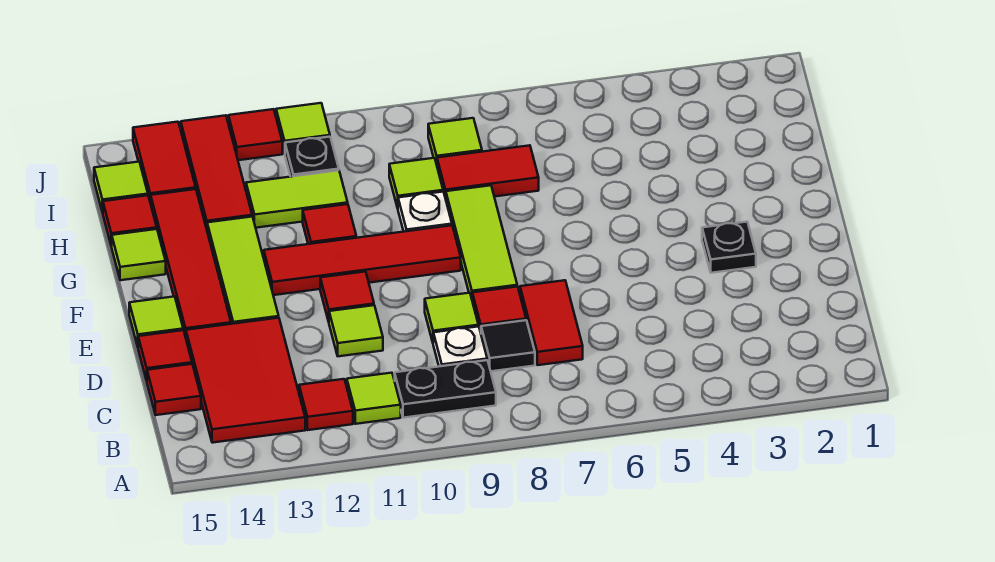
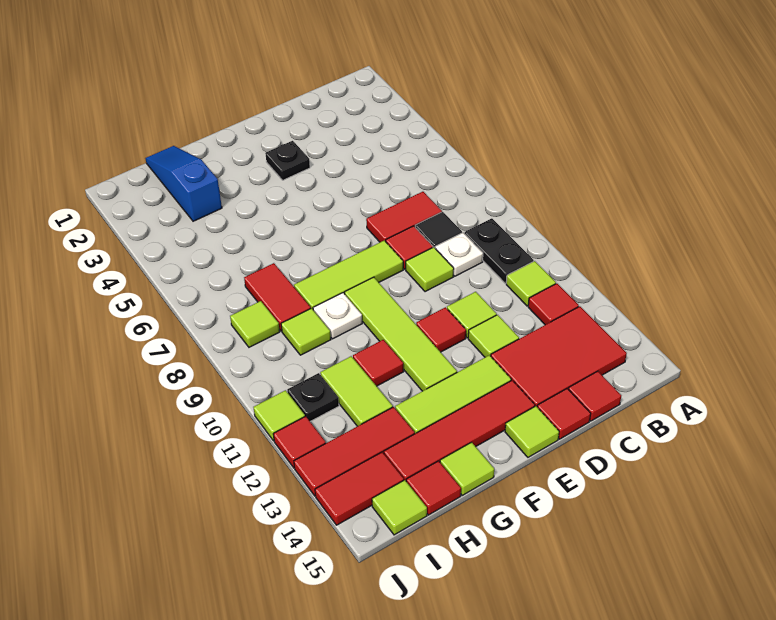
none -> lime 1x1 tile [468,315,519,357]
red 1x4 tile [264,225,461,295] -> lime 1x4 tile [345,277,457,391]
none -> blue 1x3 slope [145,146,222,221]

